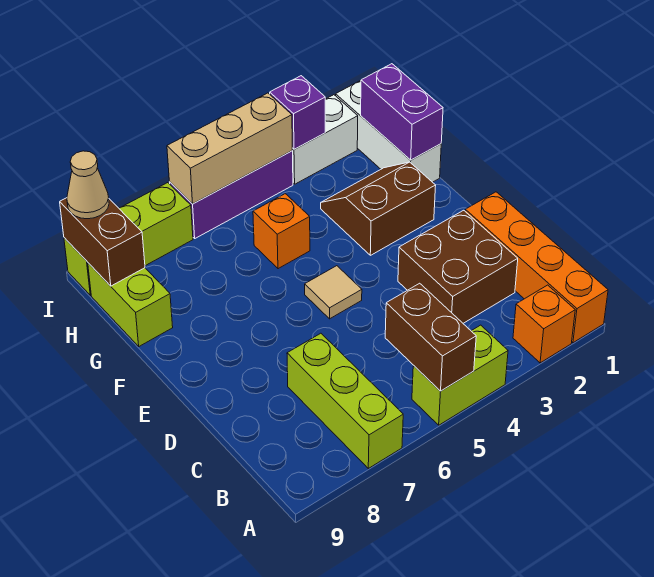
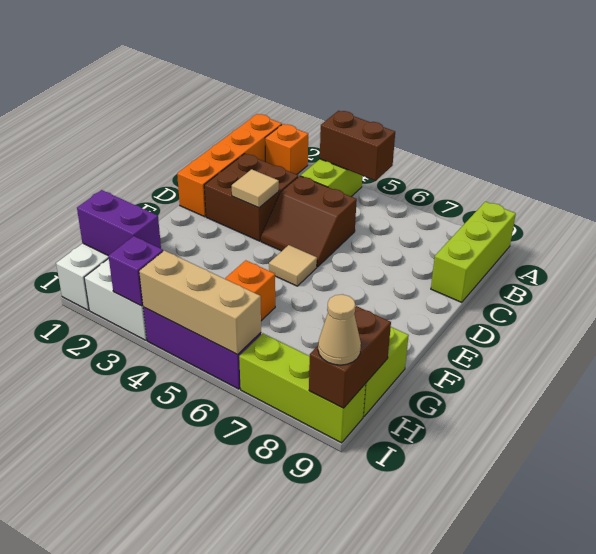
lime 1x2 brick [412,325,508,425] -> lime 1x2 brick turned to [301,159,362,197]
brown 1x2 brick [385,283,476,391] -> brown 1x2 brick turned to [320,111,395,181]
lime 1x3 brick [287,333,403,468] -> lime 1x3 brick moved to [431,202,516,302]
none -> tan 1x1 tile [232,169,279,208]
brown 2x2 slope [321,162,436,255] -> brown 2x2 slope moved to [261,176,357,267]
purple 1x2 brick [361,64,443,160] -> purple 1x2 brick turned to [77,190,161,256]

